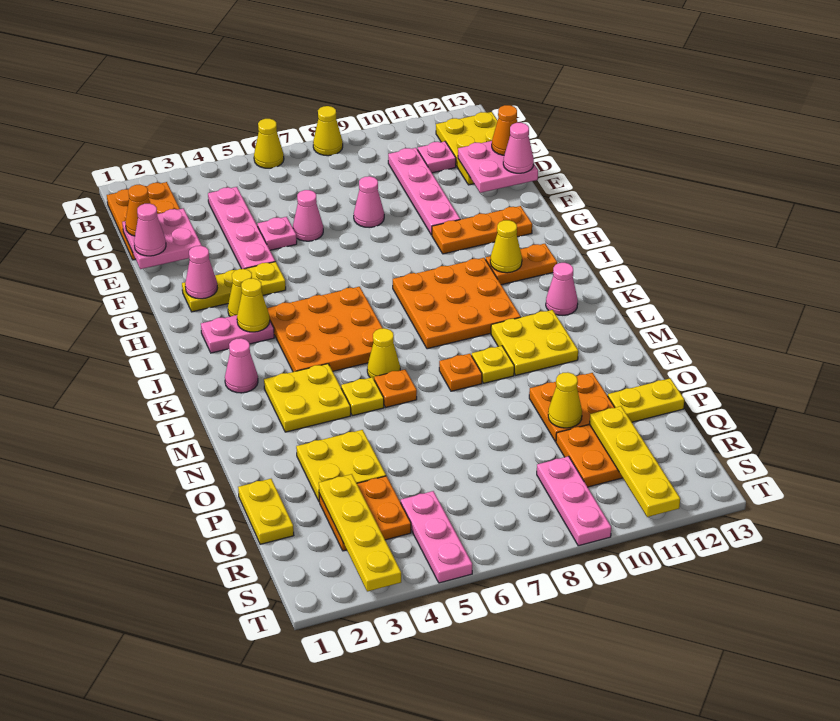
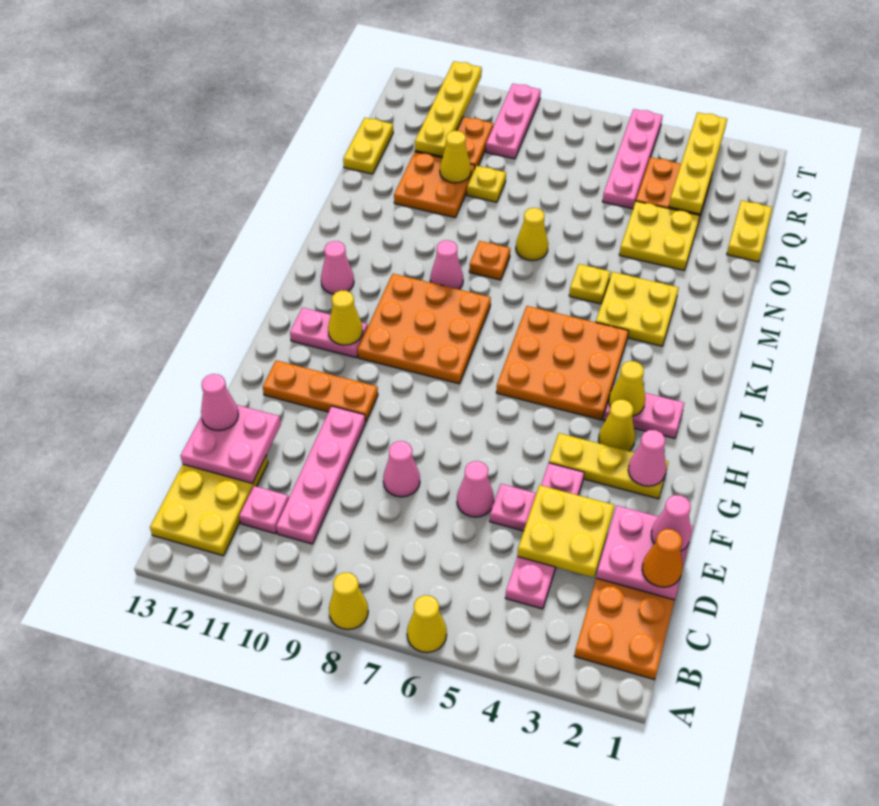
orange 1x1 cone [492,105,518,155] -> none
orange 1x2 plate [486,244,557,285] -> pink 1x2 plate [290,308,368,357]
pink 1x1 cone [225,338,258,393] -> pink 1x1 cone moved to [430,240,463,289]
yellow 1x1 cone [367,328,400,379] -> yellow 1x1 cone moved to [516,208,548,261]
yellow 2x2 plate [491,310,578,375] -> yellow 2x2 plate moved to [517,485,614,578]
orange 1x1 plate [374,369,417,407] -> none
yellow 1x1 plate [472,346,514,383] -> yellow 1x1 plate moved to [467,166,506,202]
yellow 1x2 plate [608,378,684,422] -> yellow 1x2 plate turned to [343,118,393,174]
pink 1x3 plate [401,491,472,583] -> pink 1x4 plate [603,109,663,209]

